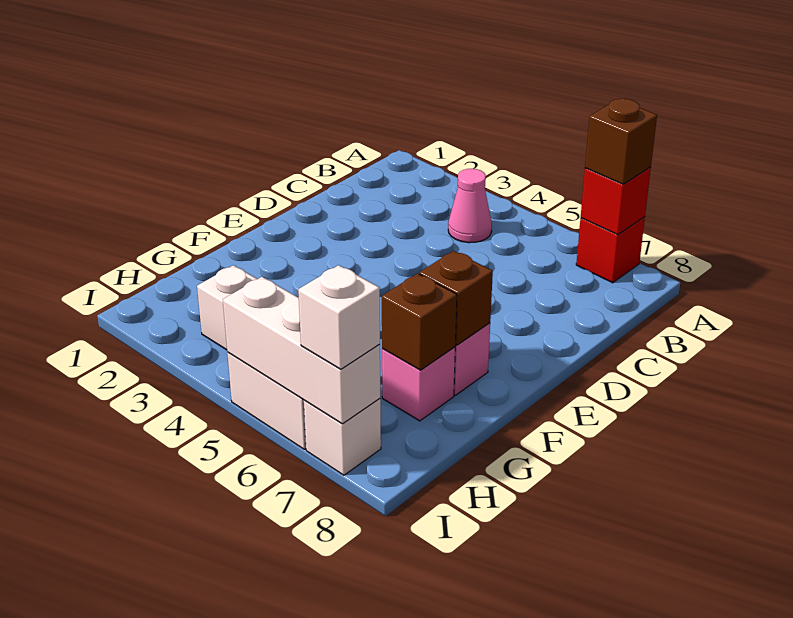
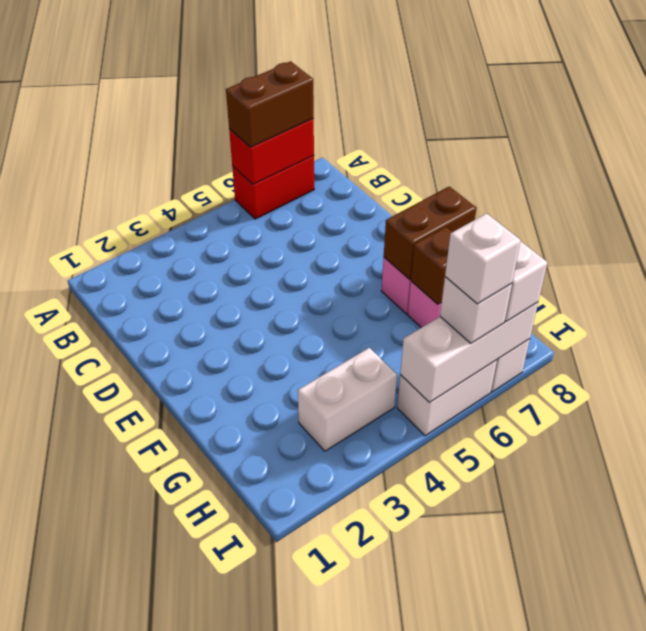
red 1x1 brick [576,217,645,283] -> red 1x2 brick [232,156,314,219]
red 1x1 brick [581,167,651,235] -> red 1x2 brick [229,118,314,184]
brown 1x1 brick [585,99,657,185] -> brown 1x2 brick [226,61,314,147]
pink 1x1 cone [448,169,492,243] -> none
brown 1x1 brick [419,251,493,345] -> brown 1x2 brick [384,186,477,279]
none -> white 1x1 brick [440,277,512,343]
none -> white 1x1 brick [445,213,521,304]

